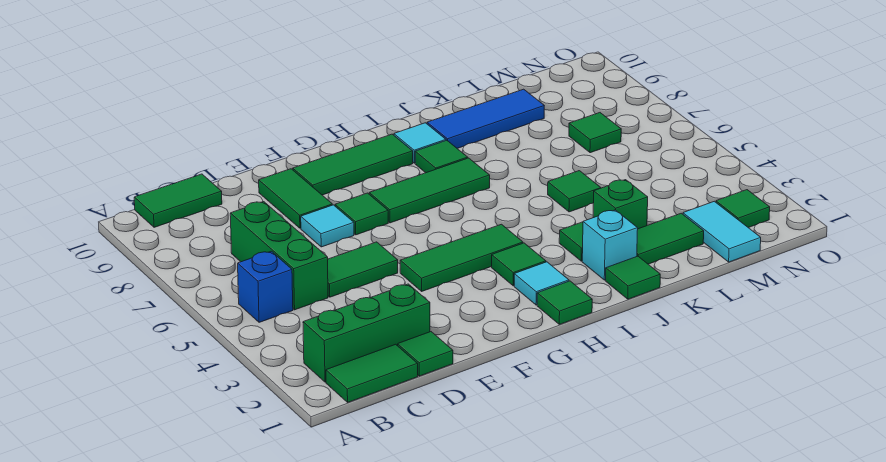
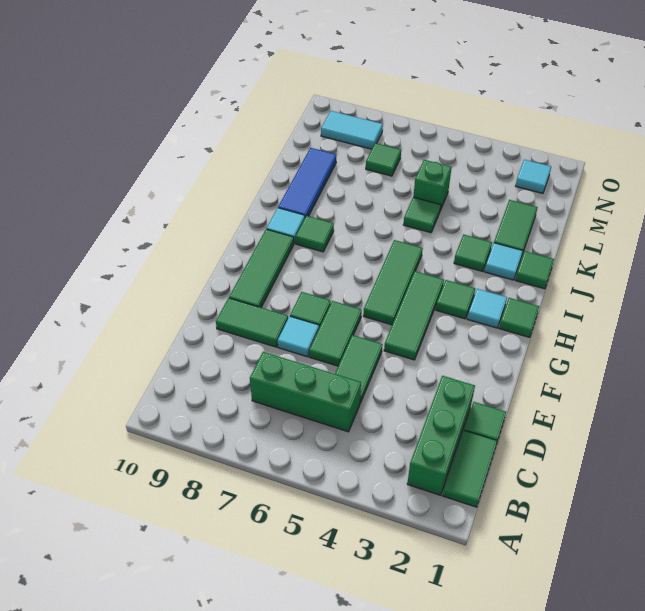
blue 1x1 brick [238,251,293,322] -> none
green 1x2 tile [134,174,222,227] -> green 1x2 tile moved to [309,301,362,366]
green 1x3 tile [369,158,490,223] -> green 1x3 tile moved to [363,240,423,325]
cyan 1x1 brick [582,210,638,280] -> cyan 1x1 tile [484,243,523,280]
green 1x1 brick [593,180,648,229] -> green 1x1 brick moved to [413,160,452,210]
cyan 1x2 tile [683,201,761,262] -> cyan 1x2 tile moved to [321,111,383,149]
green 1x1 tile [716,190,770,228] -> cyan 1x1 tile [516,160,551,193]

